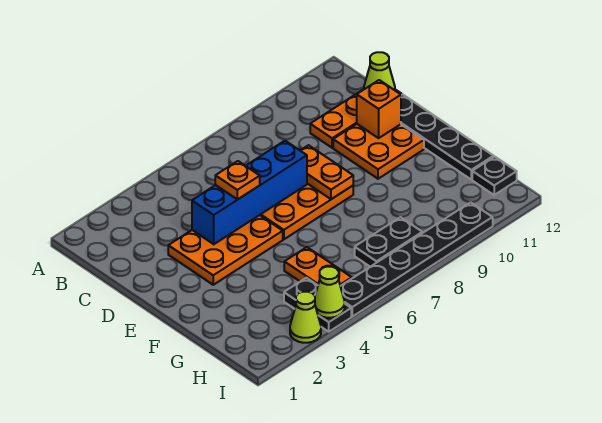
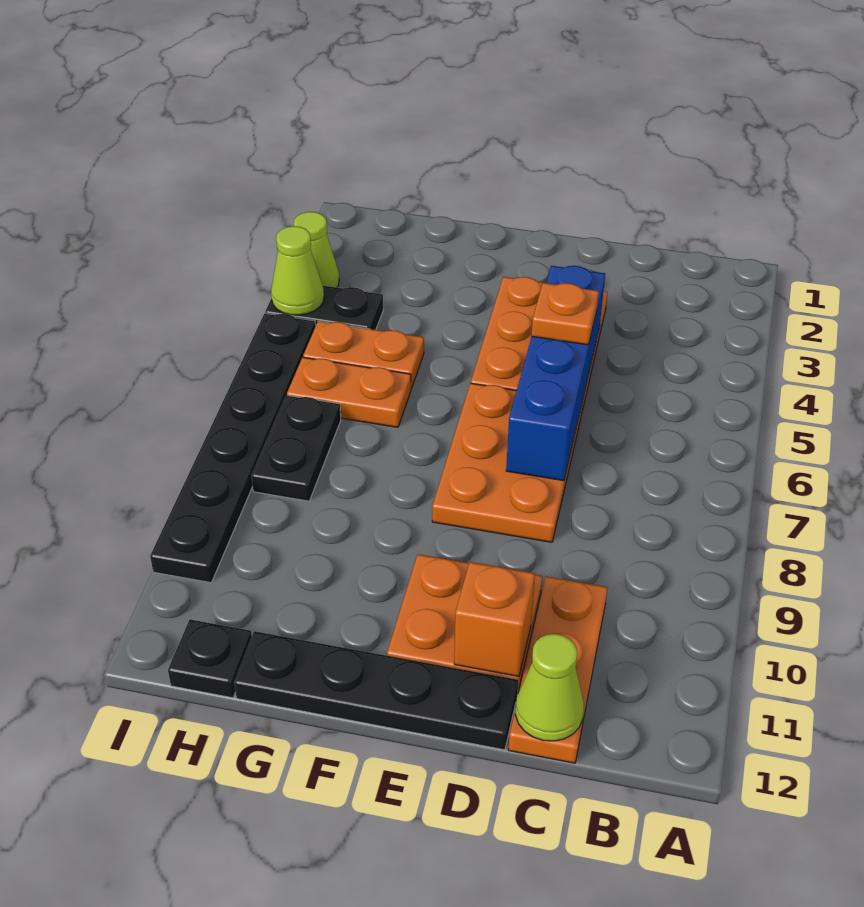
orange 1x2 plate [300,145,353,199] -> orange 1x2 plate moved to [287,357,411,427]

